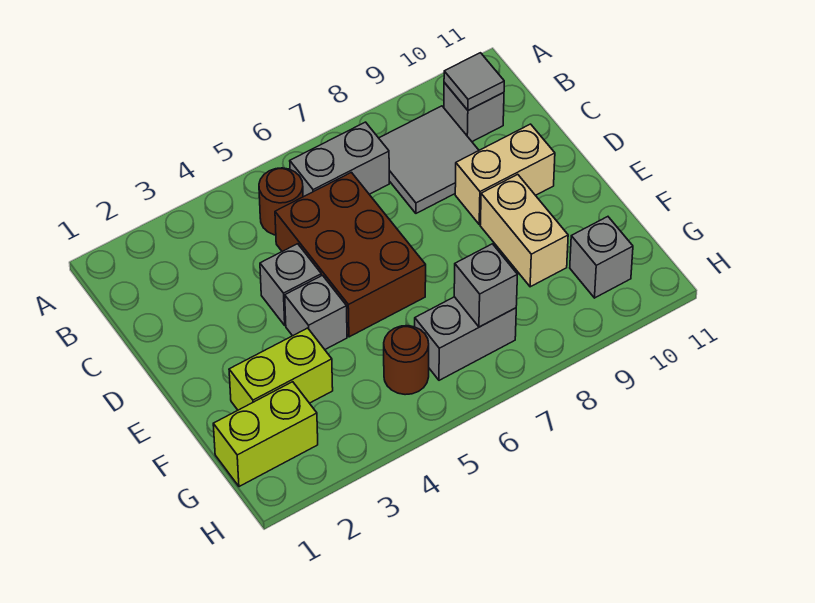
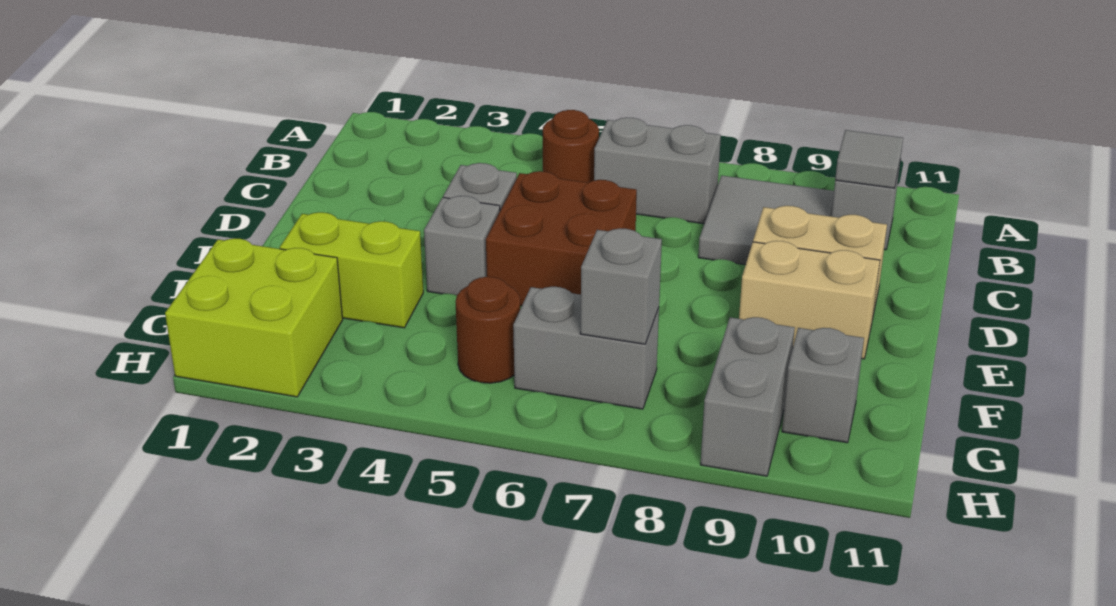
brown 2x3 brick [275,172,426,337] -> brown 2x2 brick [486,171,637,306]
tan 1x2 brick [480,174,568,287] -> tan 1x2 brick turned to [739,241,880,359]
lime 1x2 brick [213,382,318,487] -> lime 2x2 brick [165,238,343,397]
none -> grey 1x2 brick [700,317,795,476]

